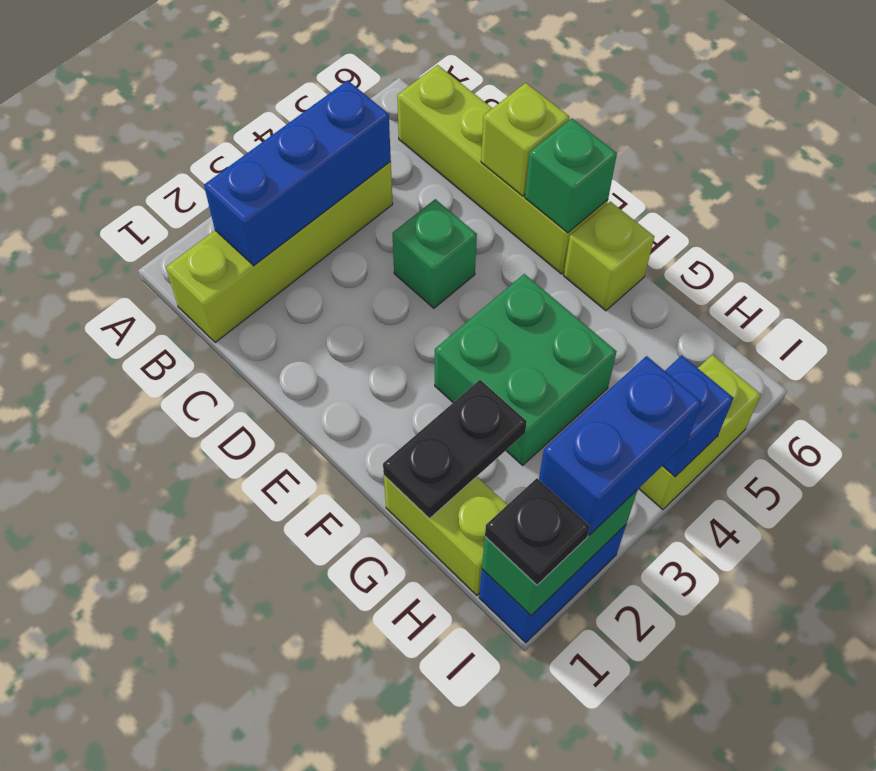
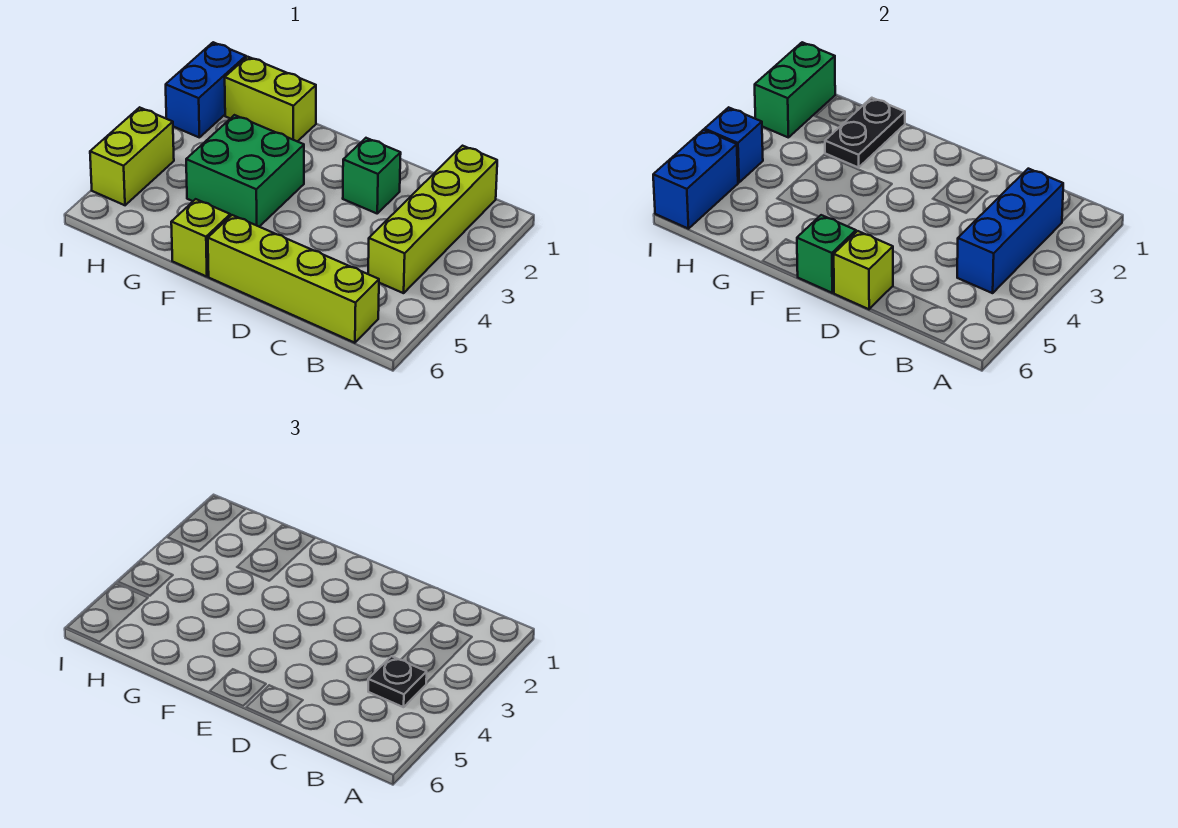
green 1x1 brick [392,199,477,308] -> green 1x1 brick moved to [343,138,401,213]
black 1x1 plate [485,478,590,585] -> black 1x1 plate moved to [368,656,427,707]
blue 1x2 brick [539,356,702,535] -> blue 1x2 brick moved to [653,130,738,229]

